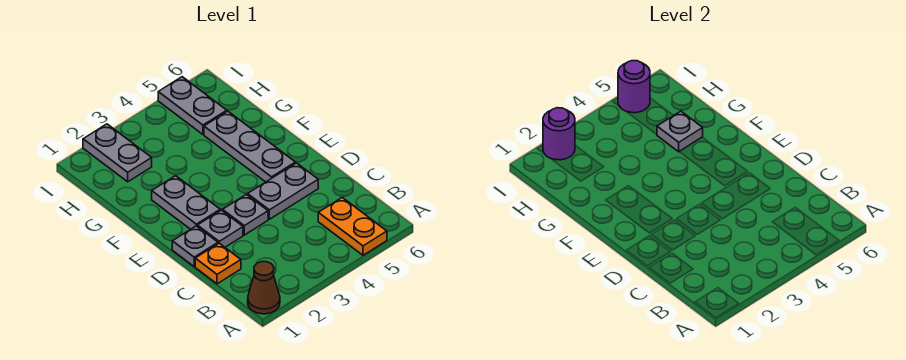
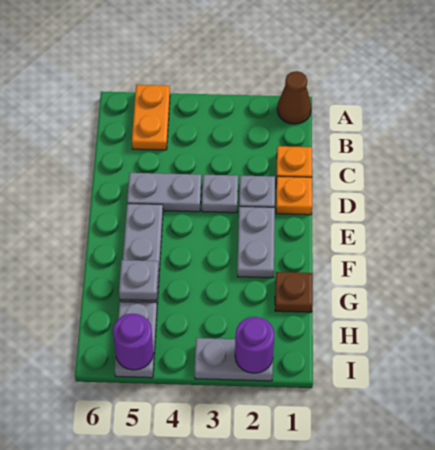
grey 1x1 plate [172,226,218,266] -> orange 1x1 plate [276,176,312,215]
none -> brown 1x1 plate [275,272,313,312]
grey 1x2 plate [83,124,152,182] -> grey 1x2 plate turned to [195,338,273,381]

